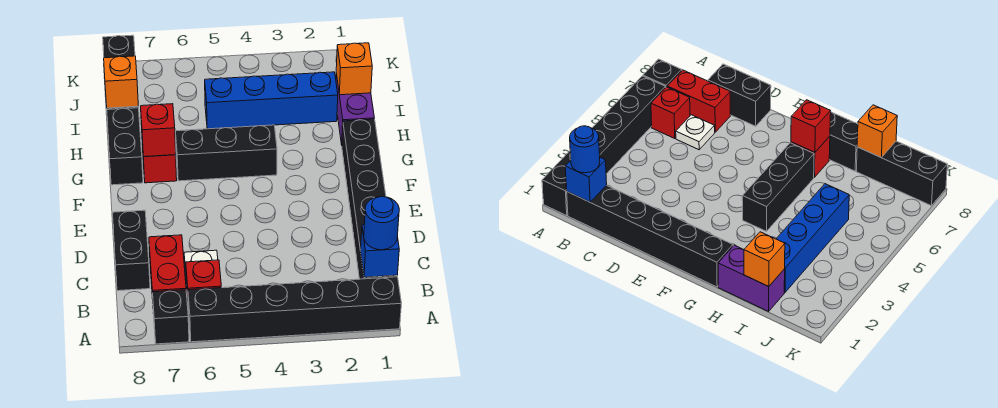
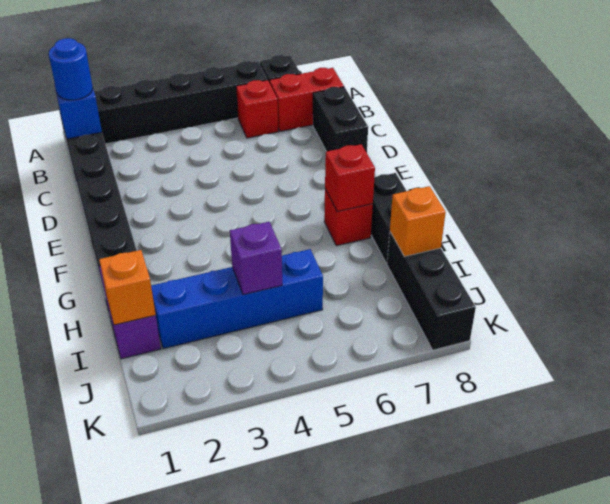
red 1x2 brick [149,235,186,299] -> red 1x2 brick turned to [270,68,344,131]
white 1x1 plate [184,250,218,274] -> none
black 1x3 brick [175,125,277,181] -> none
none -> purple 1x1 brick [230,222,282,295]

